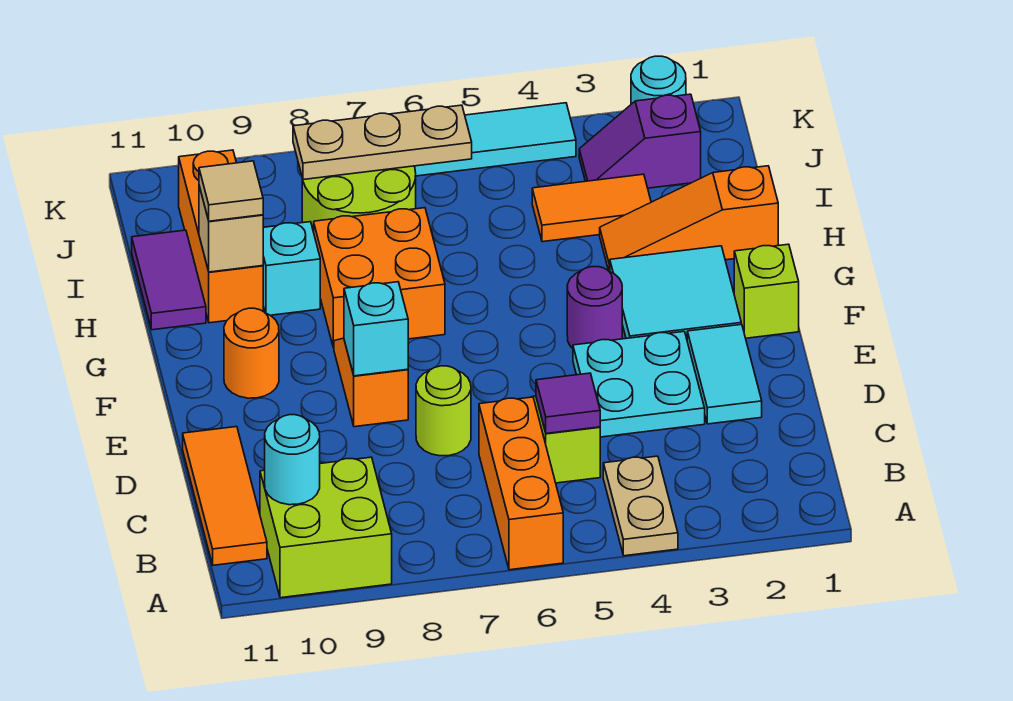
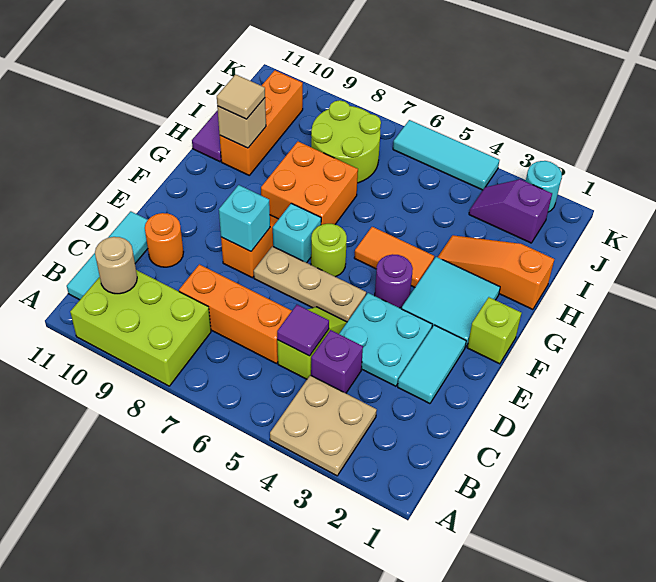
tan 1x2 plate [603,456,678,556] -> tan 2x2 plate [270,375,377,476]
orange 1x3 brick [479,397,563,570] -> orange 1x3 brick turned to [179,264,292,363]
lime 2x2 brick [260,457,392,598] -> lime 2x3 brick [70,270,211,386]
cyan 1x1 round brick [265,415,320,505] -> tan 1x1 round brick [95,237,137,294]
orange 1x3 tile [183,427,267,565] -> cyan 1x3 tile [67,211,148,300]
none -> purple 1x1 brick [311,330,363,393]
lime 1x1 round brick [416,366,471,456] -> lime 1x1 round brick moved to [311,224,347,277]
orange 1x1 round brick [224,308,279,398] -> orange 1x1 round brick moved to [145,213,183,267]
cyan 1x1 brick [263,222,320,315] -> cyan 1x1 brick moved to [273,203,321,263]
orange 1x2 tile [532,174,651,242] -> orange 1x2 tile moved to [354,227,434,287]
tan 1x3 plate [293,105,472,180] -> tan 1x3 plate moved to [254,246,366,322]

